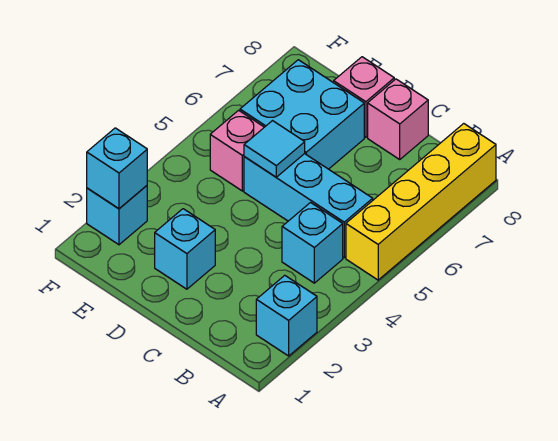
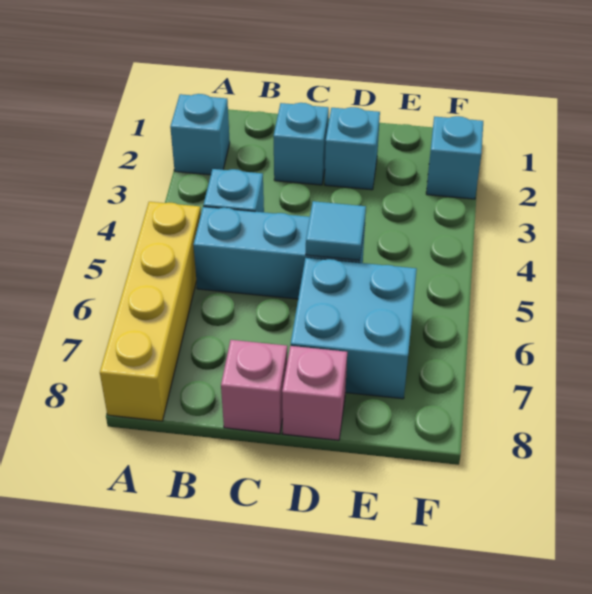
pink 1x1 brick [210,110,264,191] -> none
cyan 1x1 brick [87,128,147,208] -> cyan 1x1 brick moved to [274,103,329,185]

